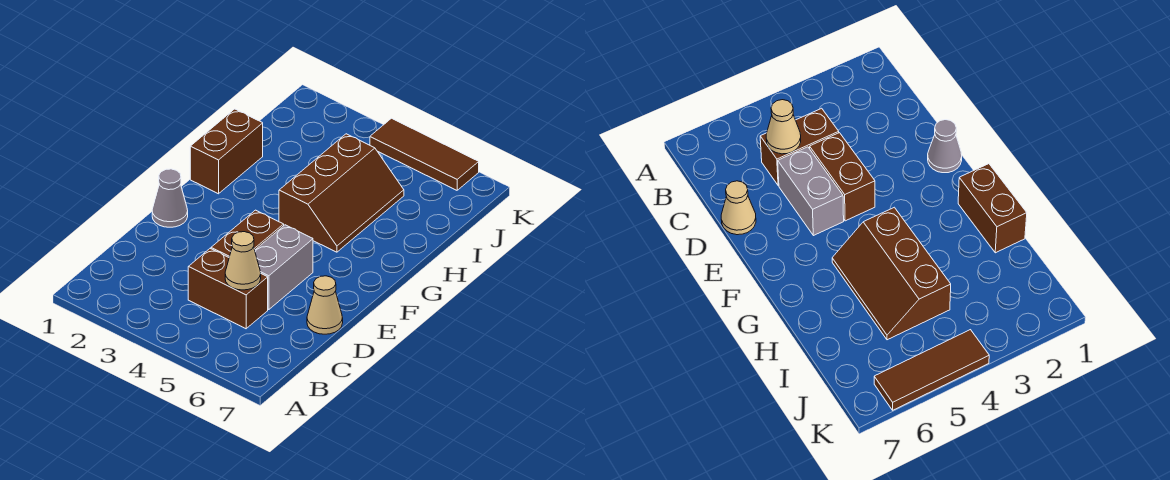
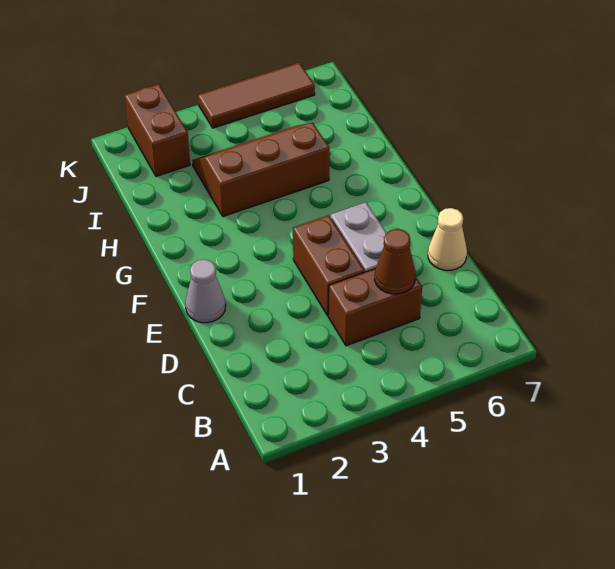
tan 1x1 cone [225,232,261,290] -> brown 1x1 cone [375,229,415,294]
brown 1x2 brick [190,109,263,194] -> brown 1x2 brick moved to [125,84,190,176]
brown 2x3 slope [279,134,404,252] -> brown 2x3 slope turned to [192,123,330,217]

